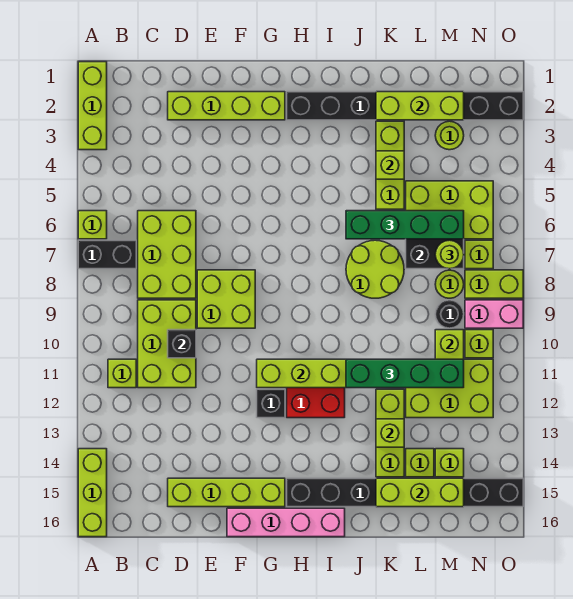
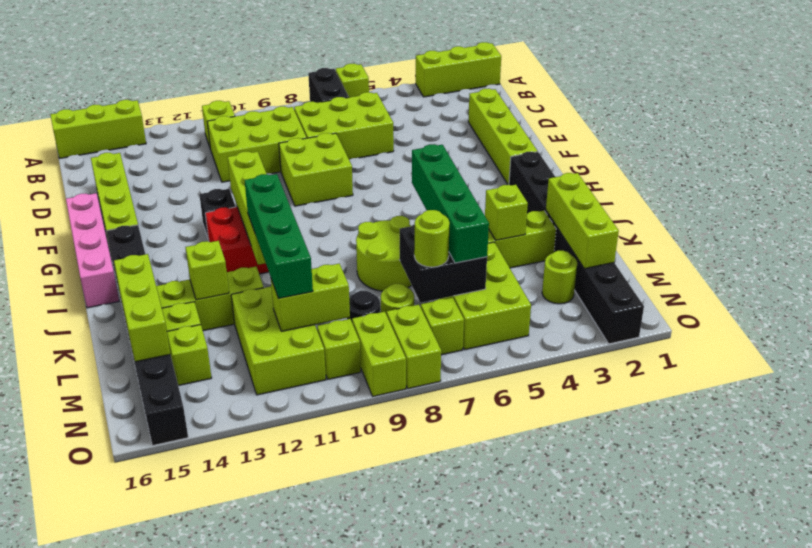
black 1x1 brick [168,330,196,358] -> none
pink 1x2 brick [465,300,523,328] -> lime 1x2 brick [352,312,406,396]

